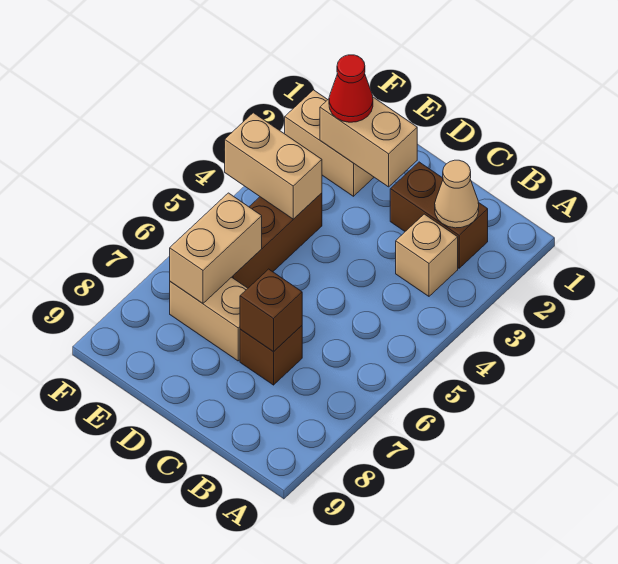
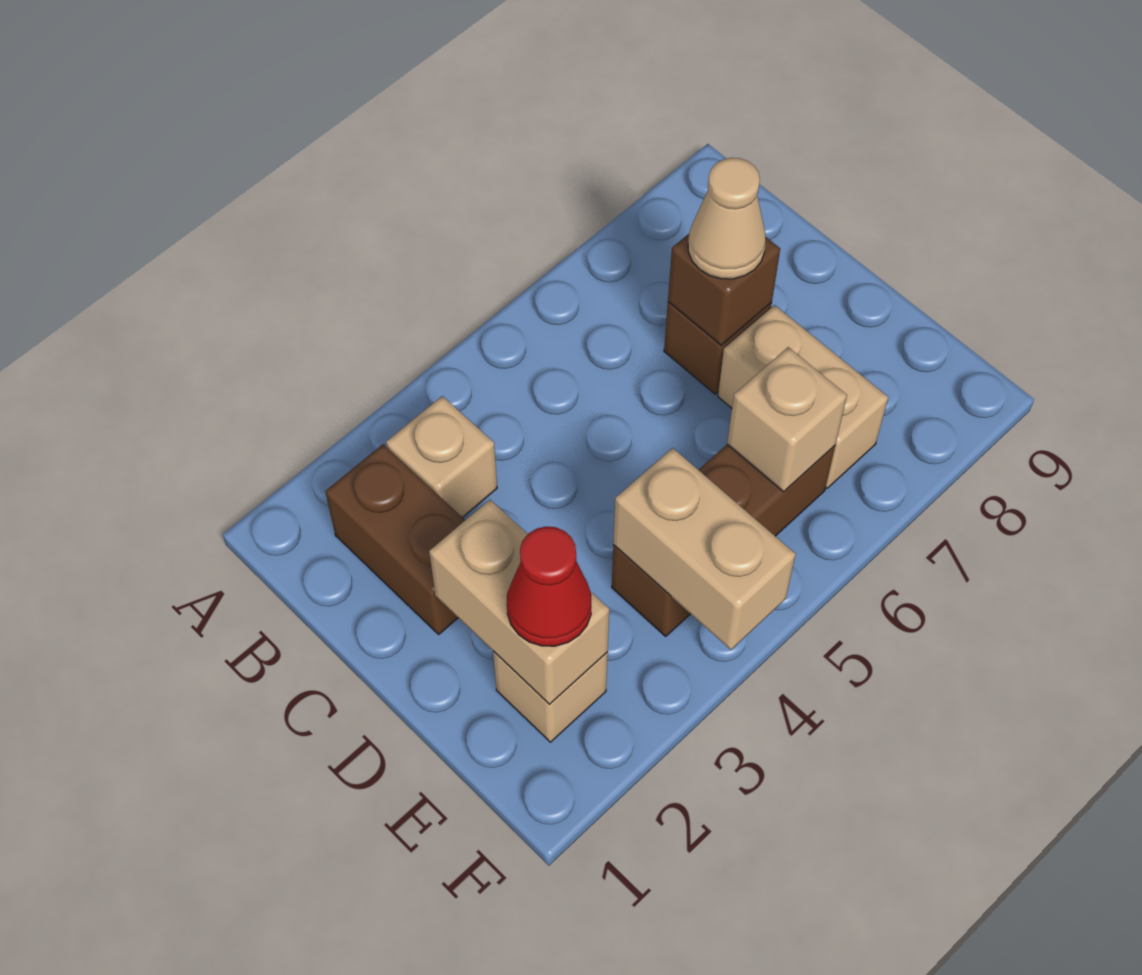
tan 1x1 cone [435,160,479,228] -> tan 1x1 cone moved to [688,158,766,279]
tan 1x2 brick [285,90,374,196] -> tan 1x1 brick [493,651,608,742]
tan 1x2 brick [170,193,262,303] -> tan 1x1 brick [727,347,847,492]

